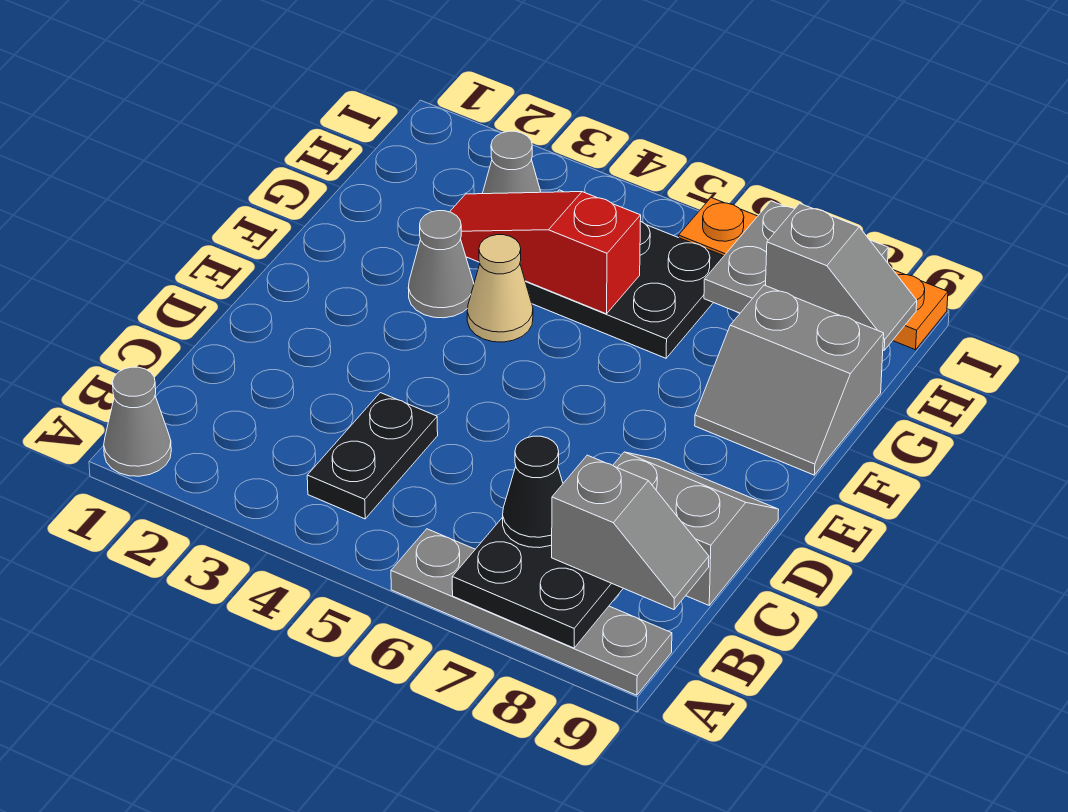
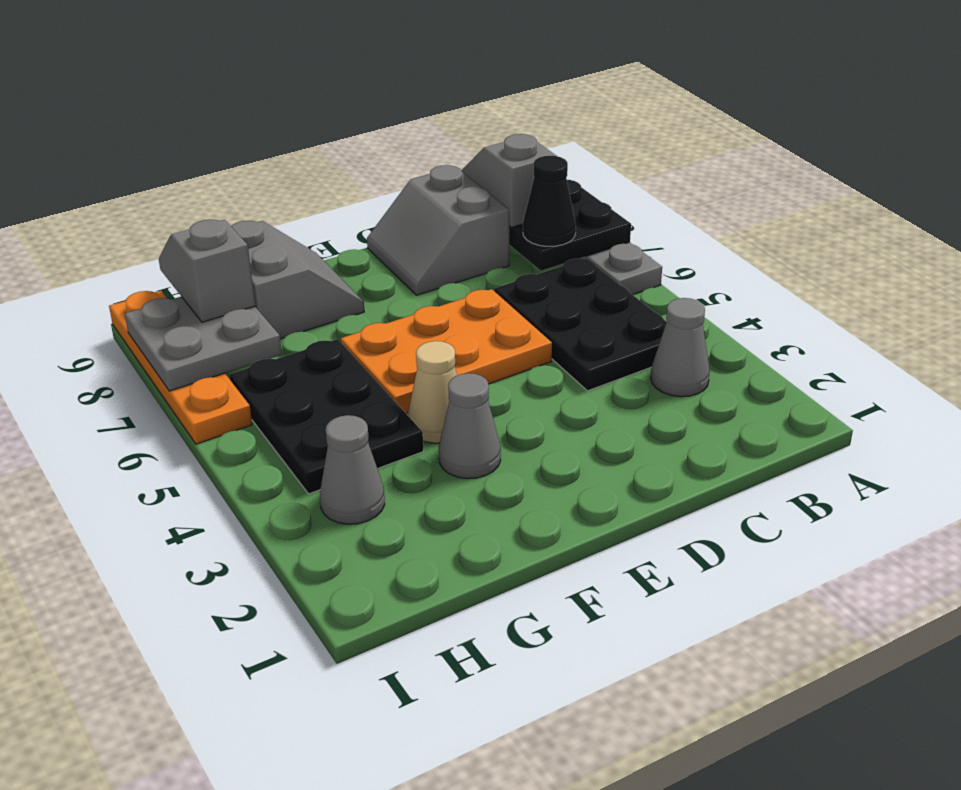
grey 1x1 cone [104,367,171,476] -> grey 1x1 cone moved to [651,298,710,397]
black 1x2 plate [307,393,438,519] -> black 2x3 plate [494,258,667,391]
none -> orange 2x3 plate [341,289,552,413]
red 1x3 slope [450,192,641,314] -> none

